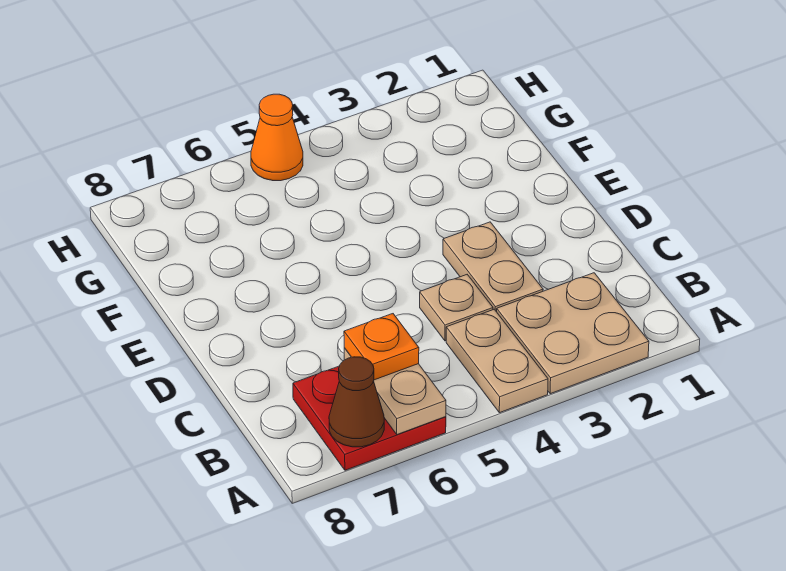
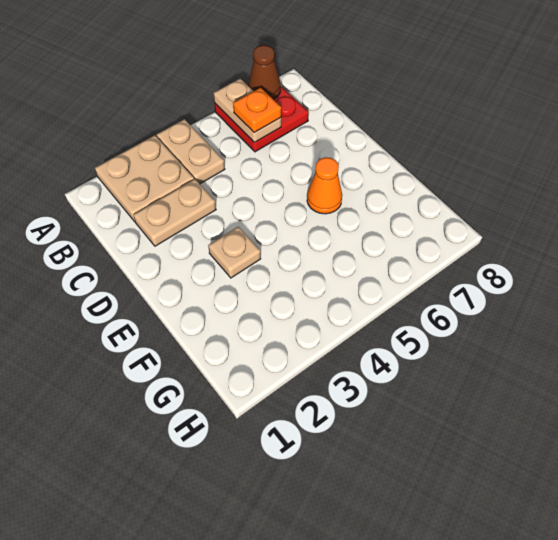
tan 1x2 plate [443,222,543,312] -> tan 1x2 plate turned to [133,179,216,246]
tan 1x1 plate [420,275,493,341] -> tan 1x1 plate moved to [208,227,261,278]
orange 1x1 cone [251,94,303,181] -> orange 1x1 cone moved to [307,157,342,214]

